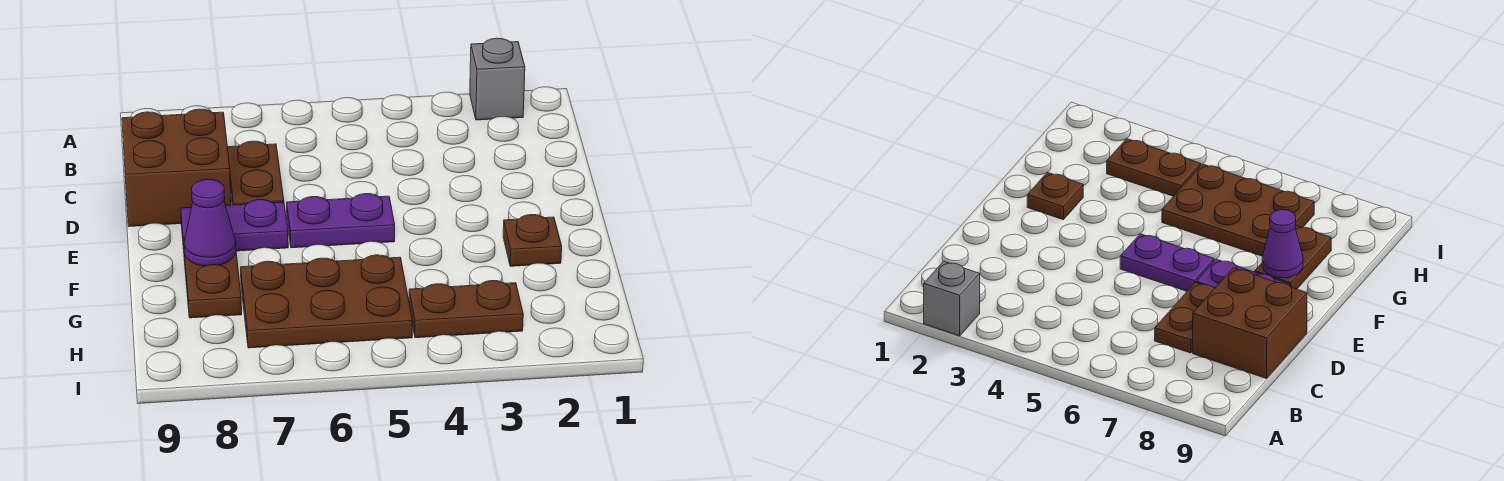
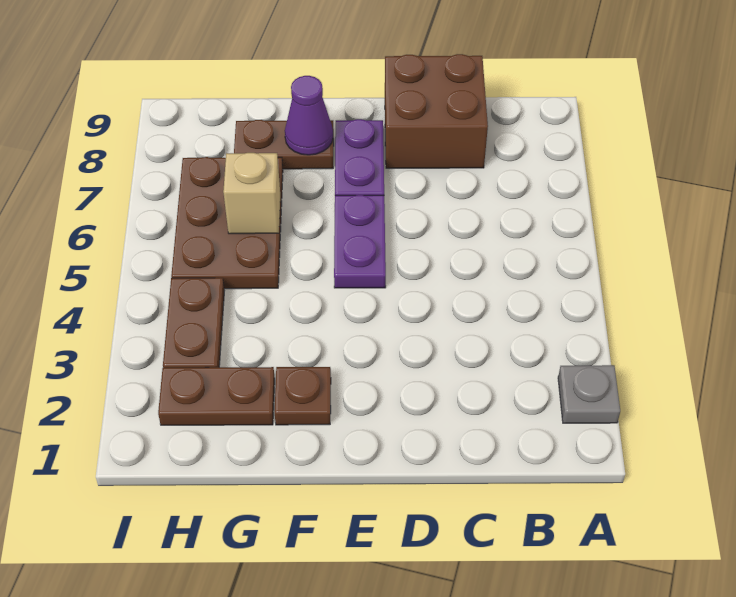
grey 1x1 brick [470,38,525,120] -> grey 1x1 plate [558,365,620,423]
brown 1x2 plate [228,141,284,205] -> brown 1x2 plate moved to [158,367,275,425]
none -> tan 1x1 brick [223,153,280,234]

